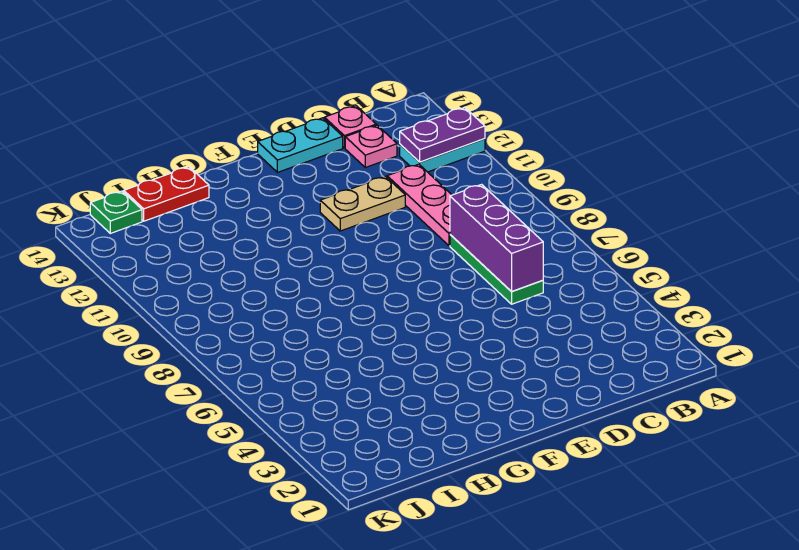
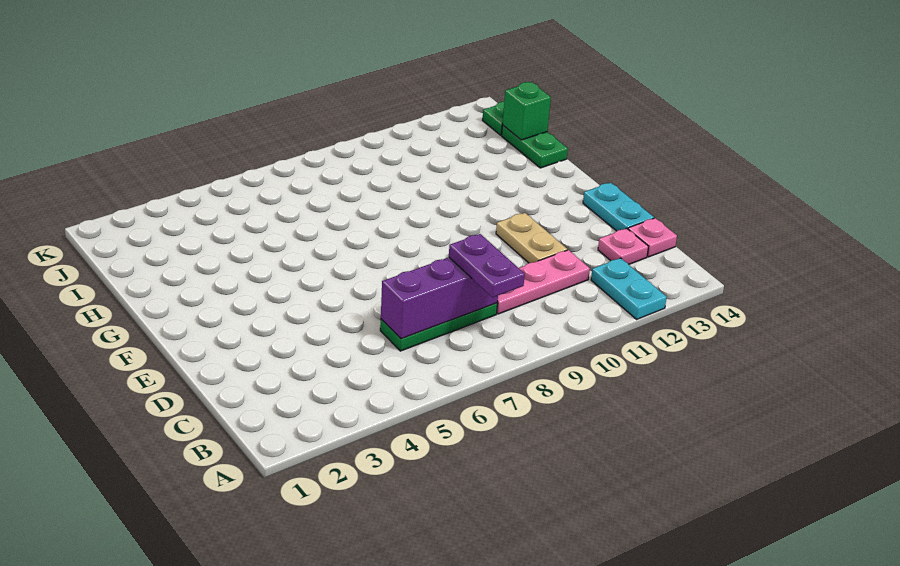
purple 1x2 plate [400,108,485,162] -> purple 1x2 plate moved to [449,234,525,297]
red 1x2 plate [124,167,209,221] -> green 1x2 plate [502,125,568,168]
none -> green 1x1 brick [503,82,551,140]

